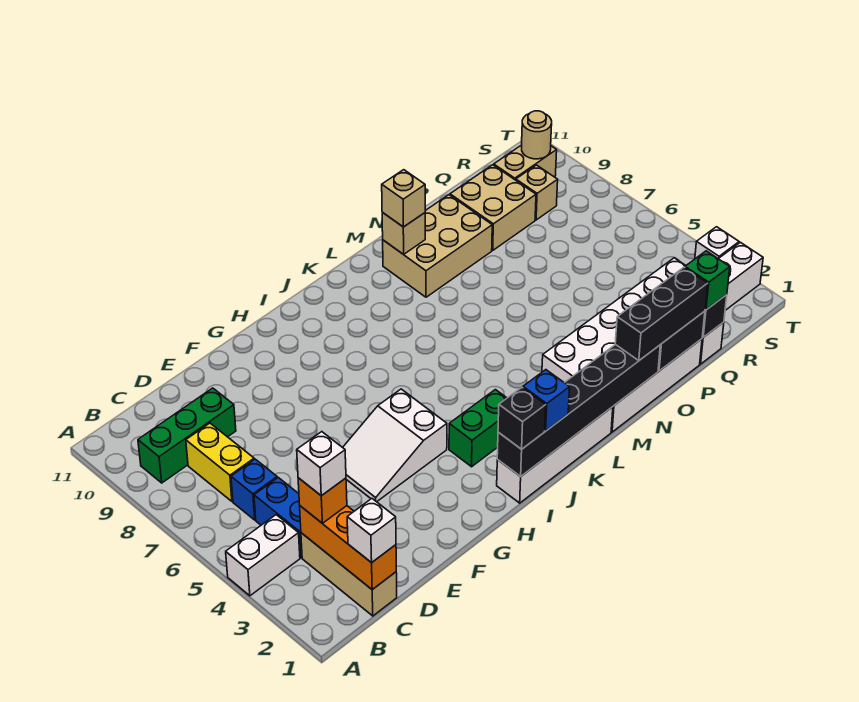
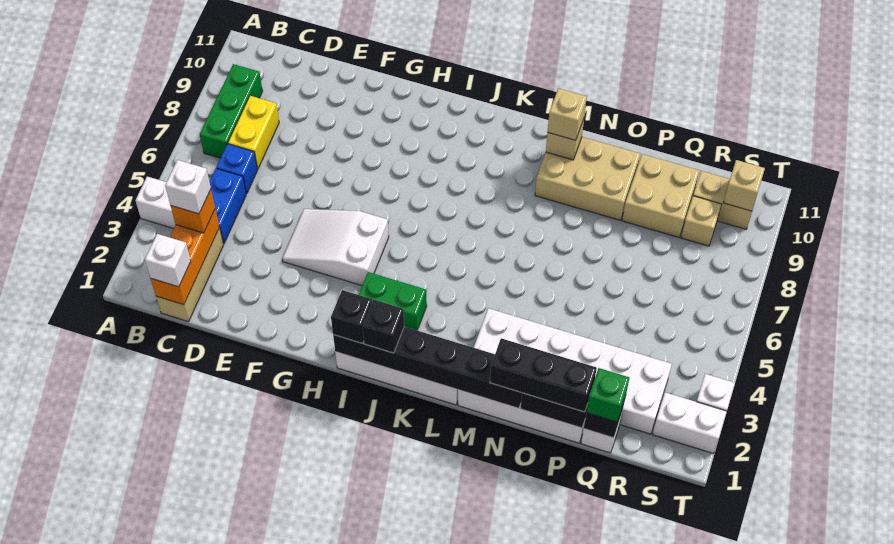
green 1x3 brick [138,388,236,483] -> green 1x3 brick turned to [200,64,263,158]
blue 1x1 brick [523,370,570,431] -> black 1x1 brick [363,300,404,353]
tan 1x1 round brick [522,111,552,159] -> tan 1x1 brick [724,160,765,211]

